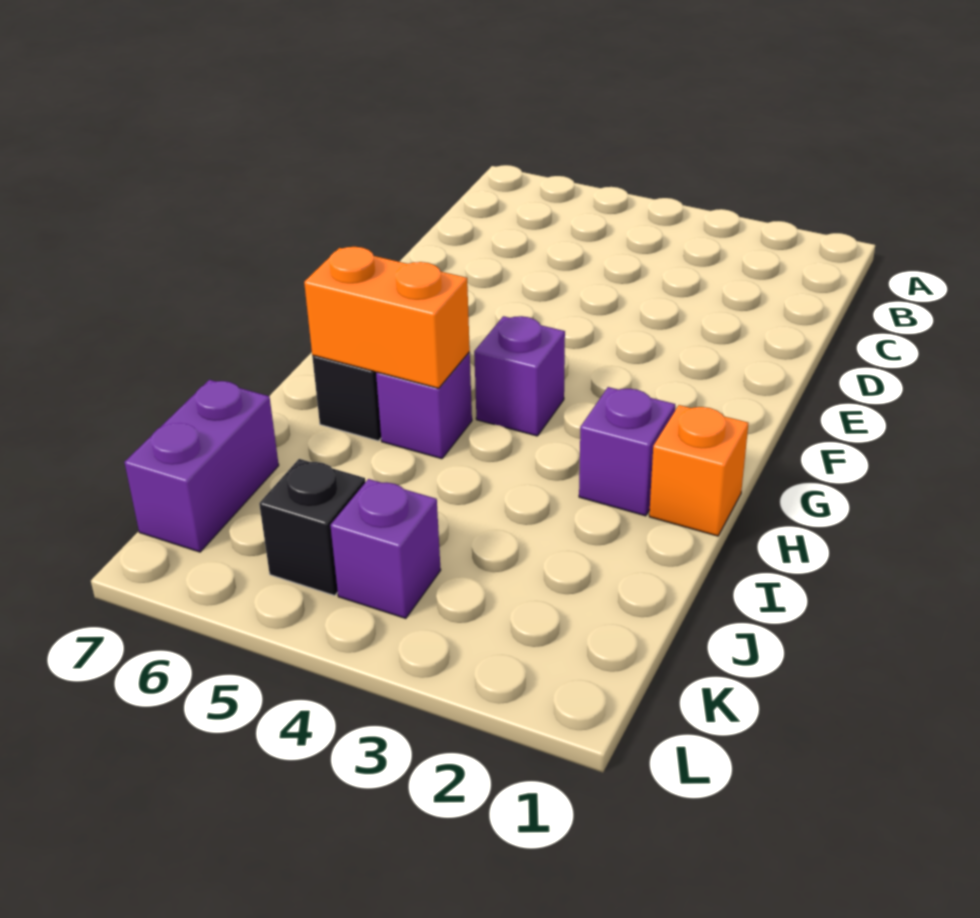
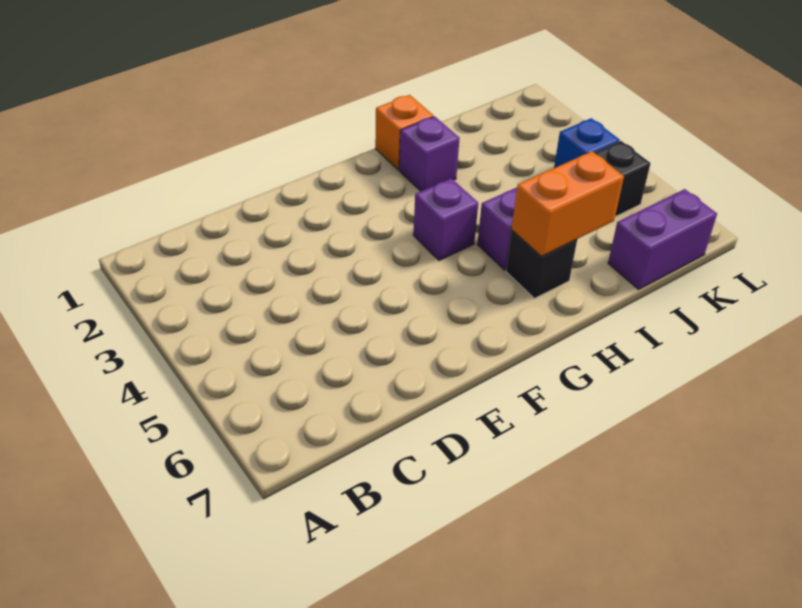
orange 1x2 brick [304,247,470,388] -> orange 1x2 brick turned to [512,151,624,256]
purple 1x1 brick [330,479,441,618] -> blue 1x1 brick [554,118,619,168]

